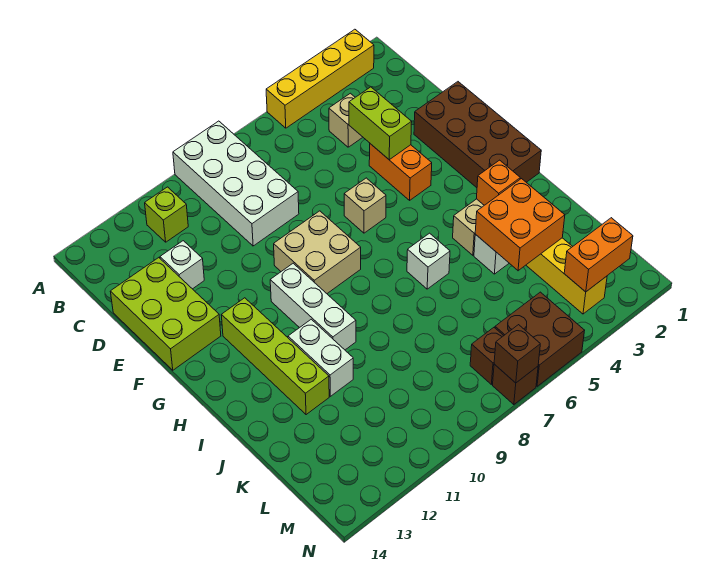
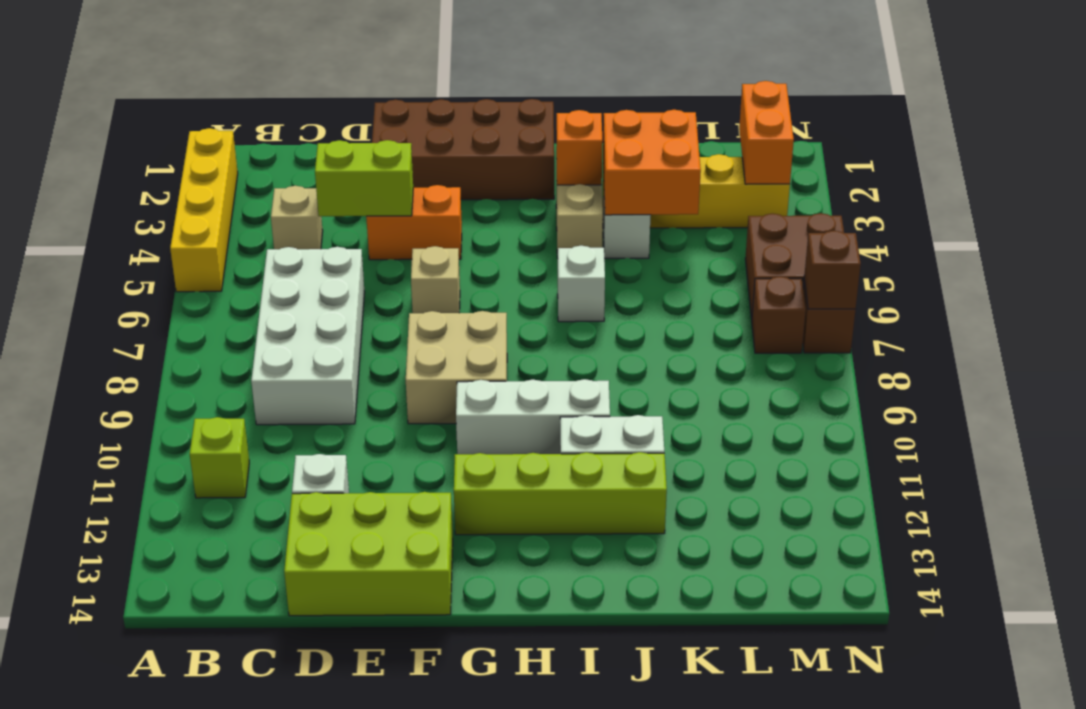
white 2x4 brick [173,121,299,246] -> white 2x4 brick turned to [251,247,365,425]

